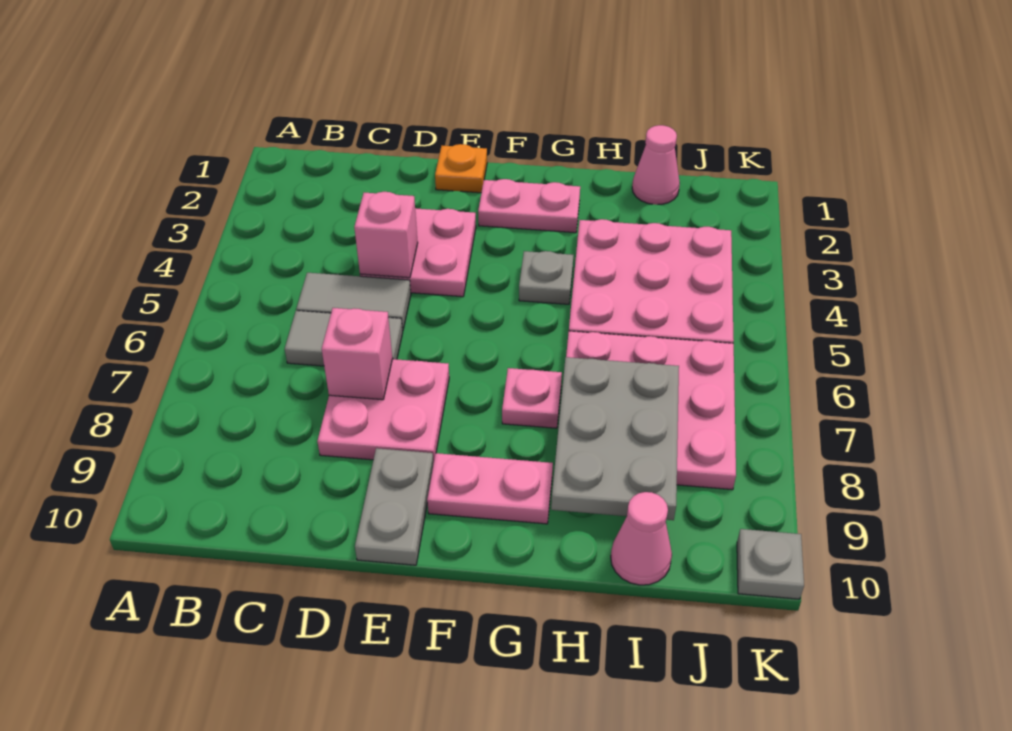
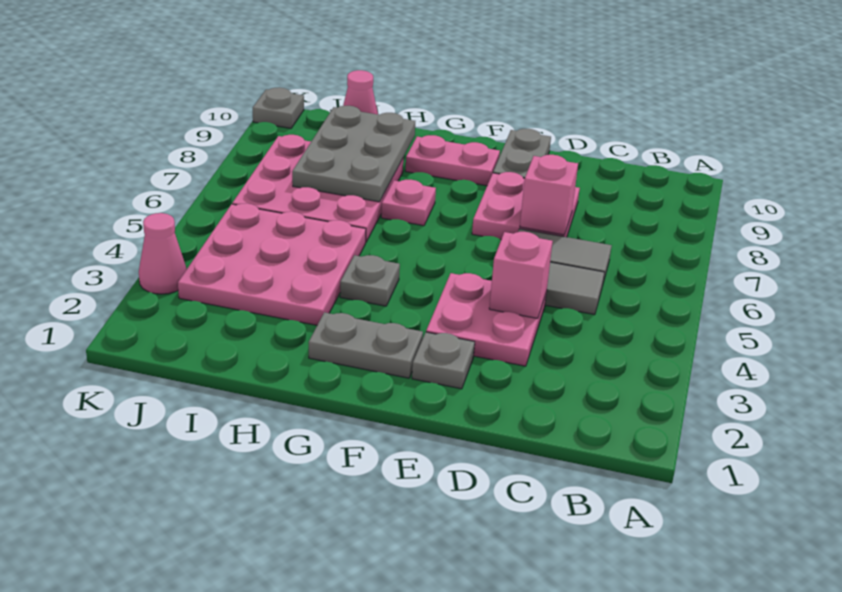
orange 1x1 plate [435,144,487,193] -> none
none -> grey 1x1 plate [412,332,475,389]
pink 1x2 plate [478,179,580,233] -> grey 1x2 plate [309,312,423,378]
pink 1x1 cone [632,125,680,205] -> pink 1x1 cone moved to [139,213,187,294]

